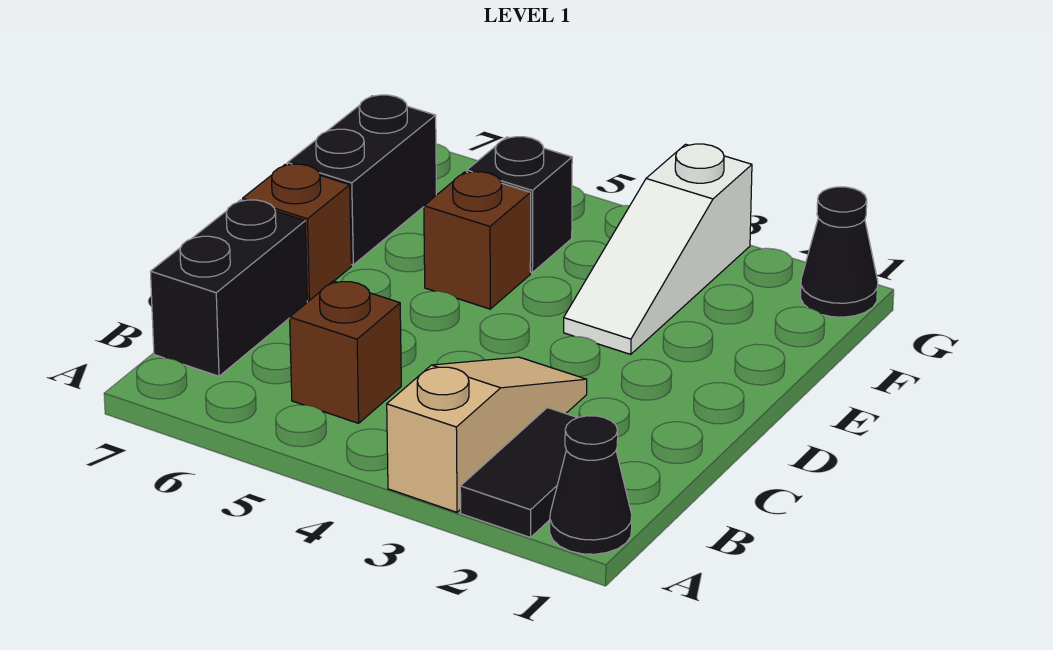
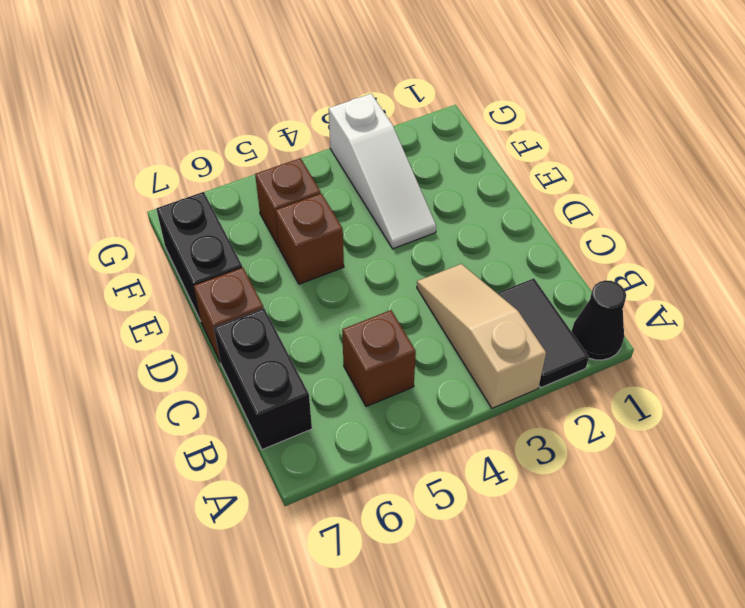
black 1x1 brick [467,137,572,272] -> brown 1x1 brick [255,158,321,247]
black 1x1 cone [801,187,878,317] -> none

